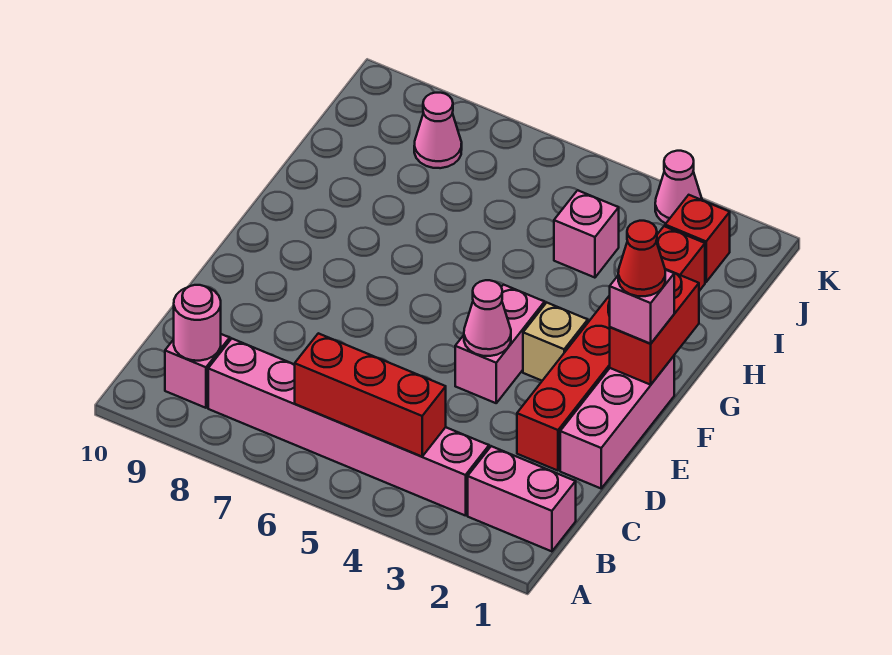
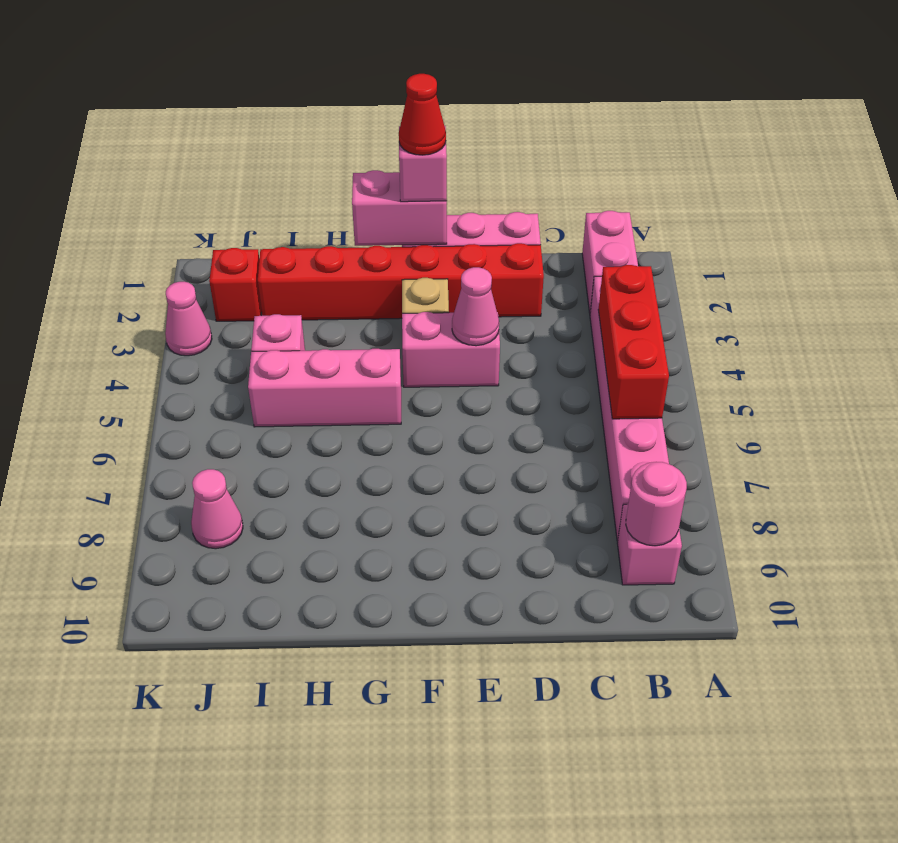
red 1x2 brick [610,269,699,385] -> pink 1x2 brick [352,170,447,246]
none -> pink 1x3 brick [248,349,401,427]

